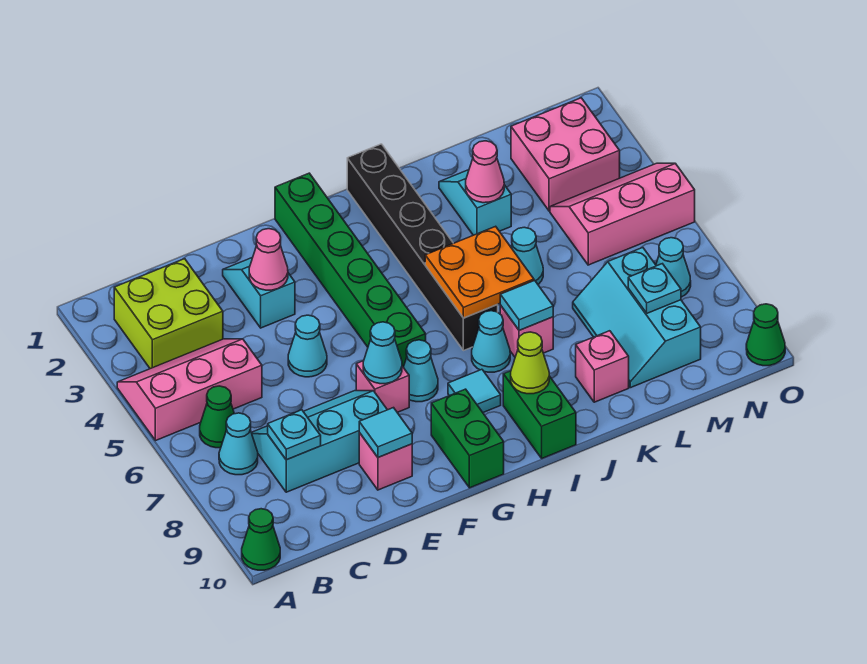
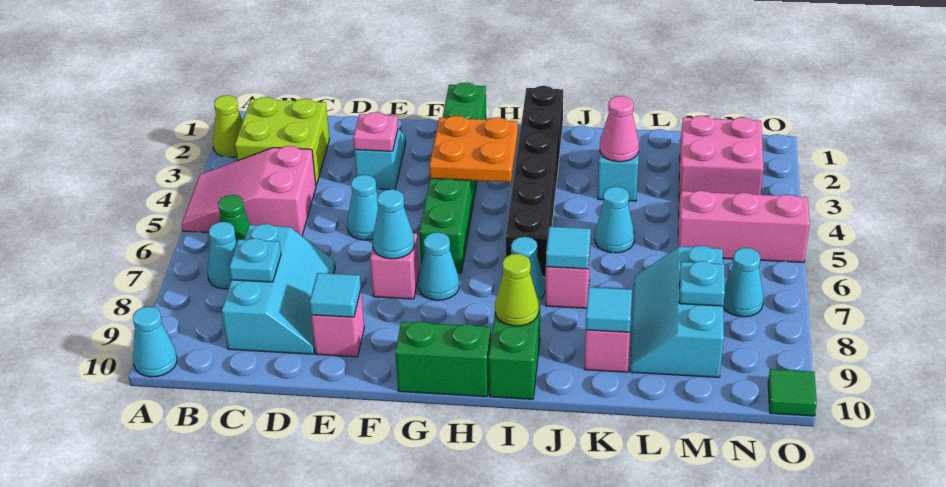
none -> lime 1x1 cone [213,95,243,157]
pink 2x3 slope [117,339,262,441] -> pink 2x3 slope turned to [181,146,316,235]
green 1x1 cone [242,509,280,570] -> cyan 1x1 cone [133,306,177,377]
cyan 2x3 slope [251,391,387,492] -> cyan 2x3 slope turned to [222,224,335,354]
pink 1x1 cone [249,229,288,290] -> pink 1x1 plate [353,112,398,151]
green 1x2 brick [431,389,504,488] -> green 1x2 brick turned to [395,321,491,397]
cyan 1x1 tile [448,369,501,412] -> cyan 1x1 tile moved to [586,287,632,332]
orange 2x2 plate [425,226,534,318] -> orange 2x2 plate moved to [429,116,518,182]
green 1x1 cone [746,304,785,366] -> green 1x1 tile [768,369,817,416]

